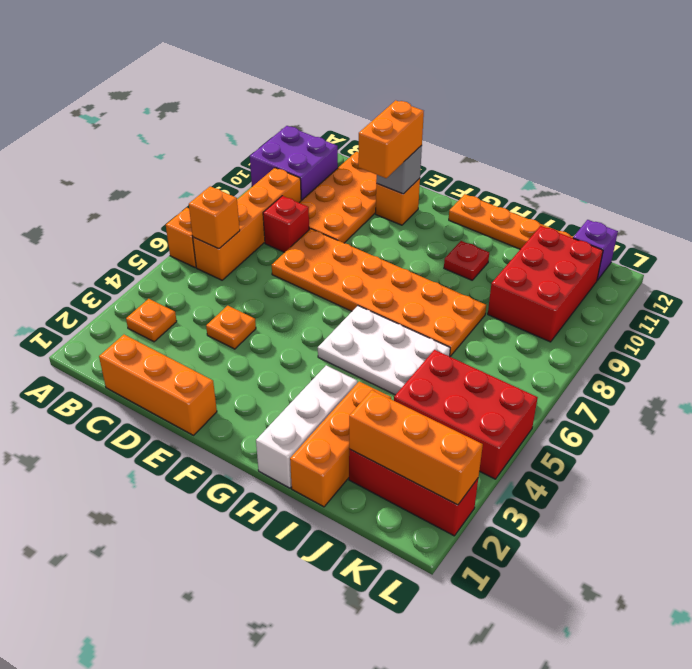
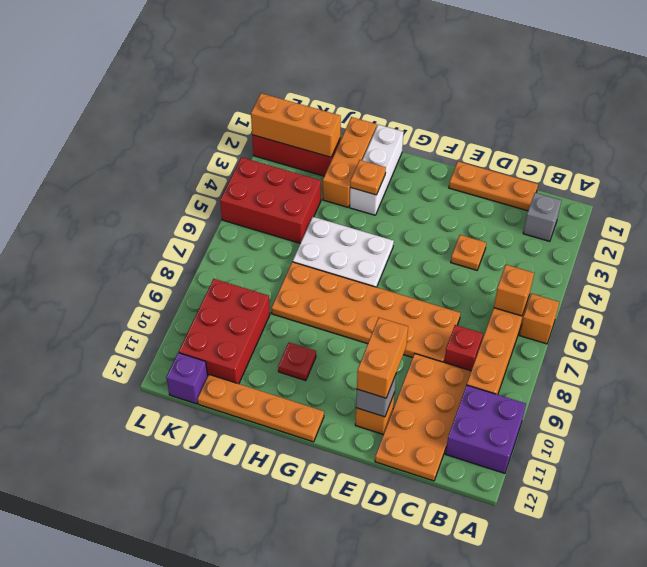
none -> grey 1x1 brick [523,193,561,241]
orange 1x1 plate [126,299,177,342] -> orange 1x1 plate moved to [350,160,386,195]
orange 1x3 brick [99,335,217,435] -> orange 1x3 plate [449,162,538,211]

